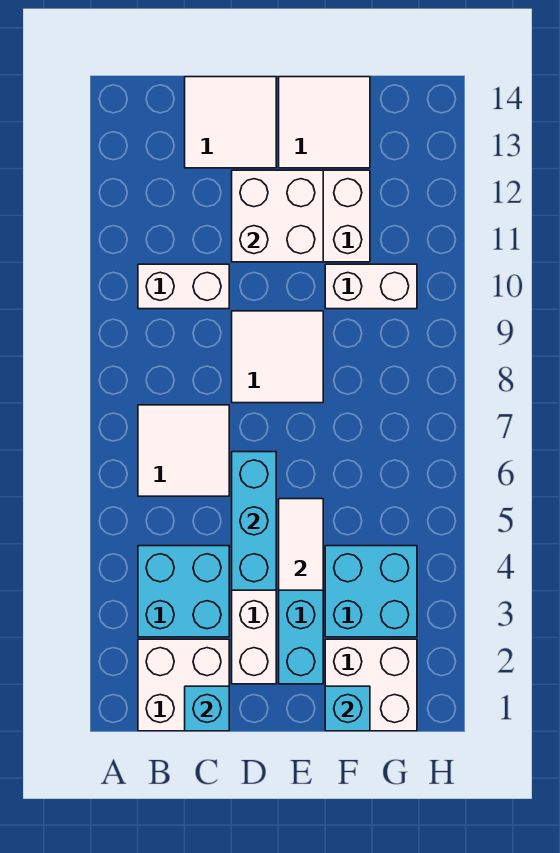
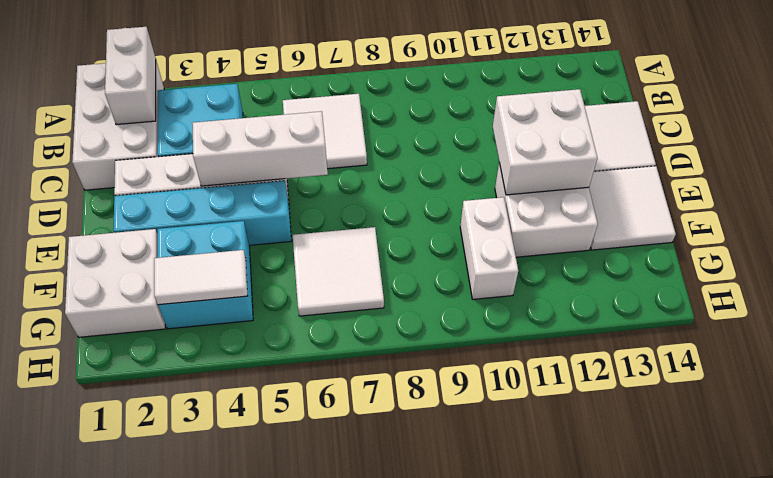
white 2x2 brick [138,639,229,731] -> white 2x3 brick [72,61,164,190]
white 1x2 brick [138,264,229,309] -> white 1x2 brick moved to [105,27,156,125]
cyan 1x1 brick [185,686,229,731] -> none
cyan 1x3 brick [232,452,276,590] -> white 1x3 brick [192,111,328,186]
white 2x2 tile [232,311,323,403] -> white 2x2 tile moved to [293,227,384,316]
white 1x2 tile [279,499,323,590] -> white 1x2 tile moved to [154,250,247,305]
cyan 1x1 brick [325,686,370,731] -> none

